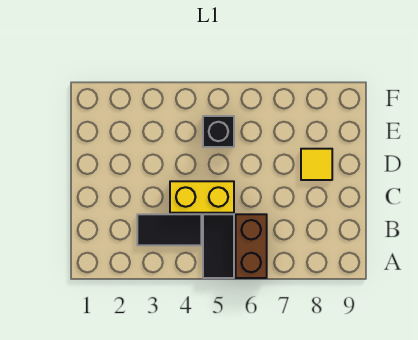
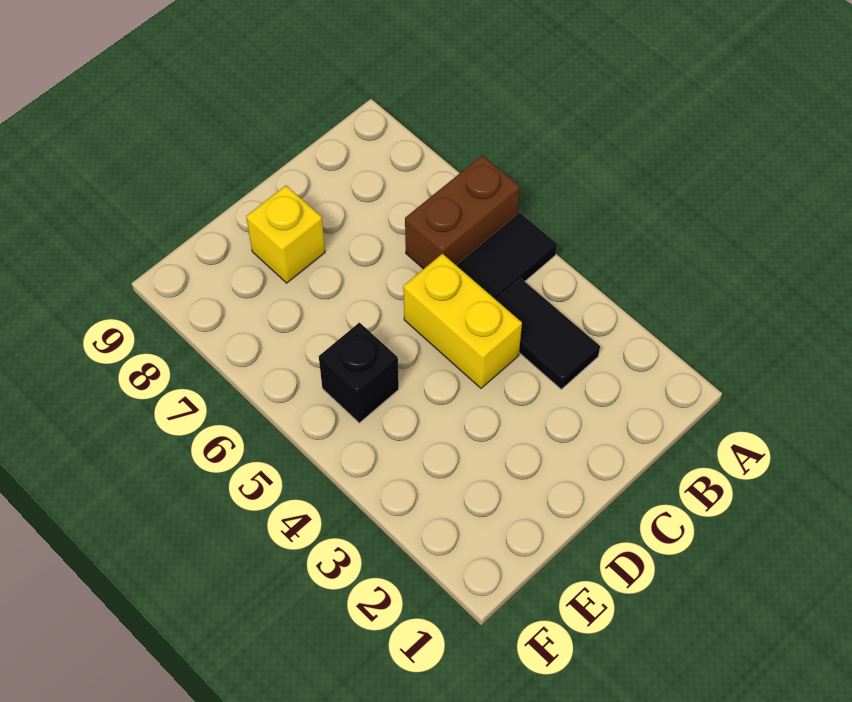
yellow 1x1 tile [301,149,332,180] -> yellow 1x1 brick [246,185,325,283]

